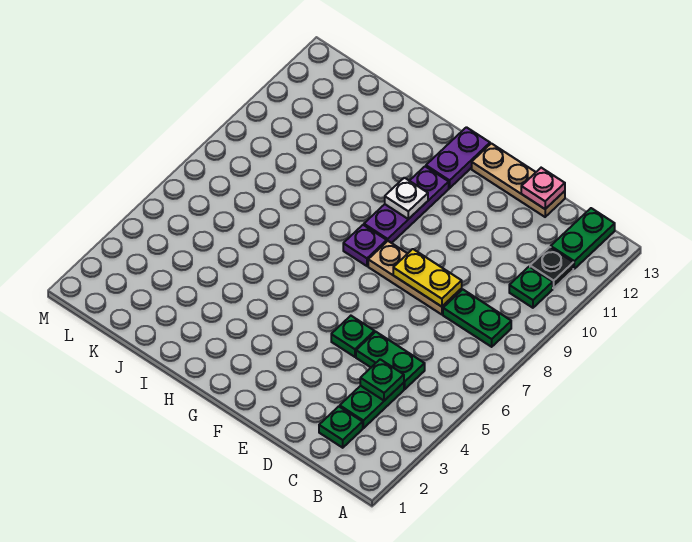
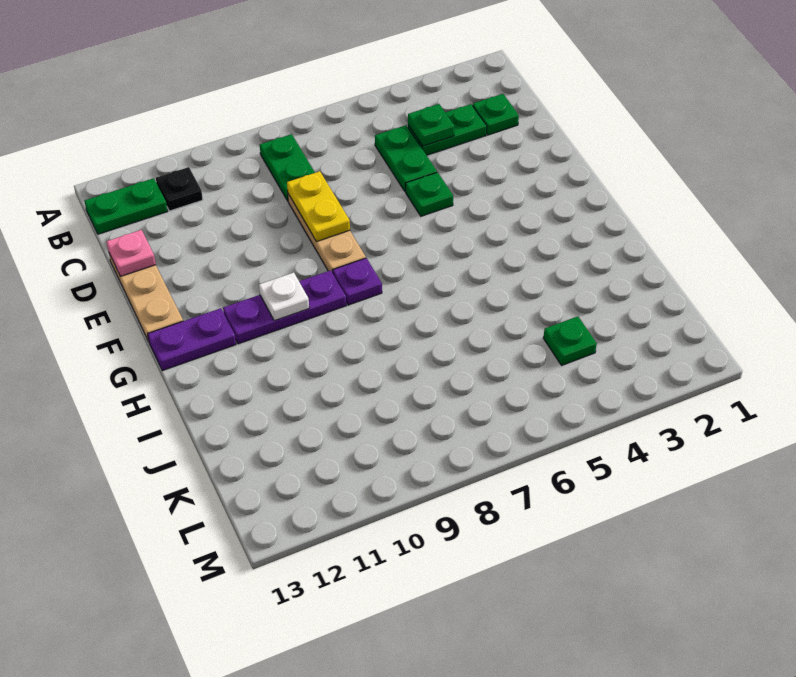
green 1x1 plate [509,267,553,308] -> green 1x1 plate moved to [543,316,597,365]

